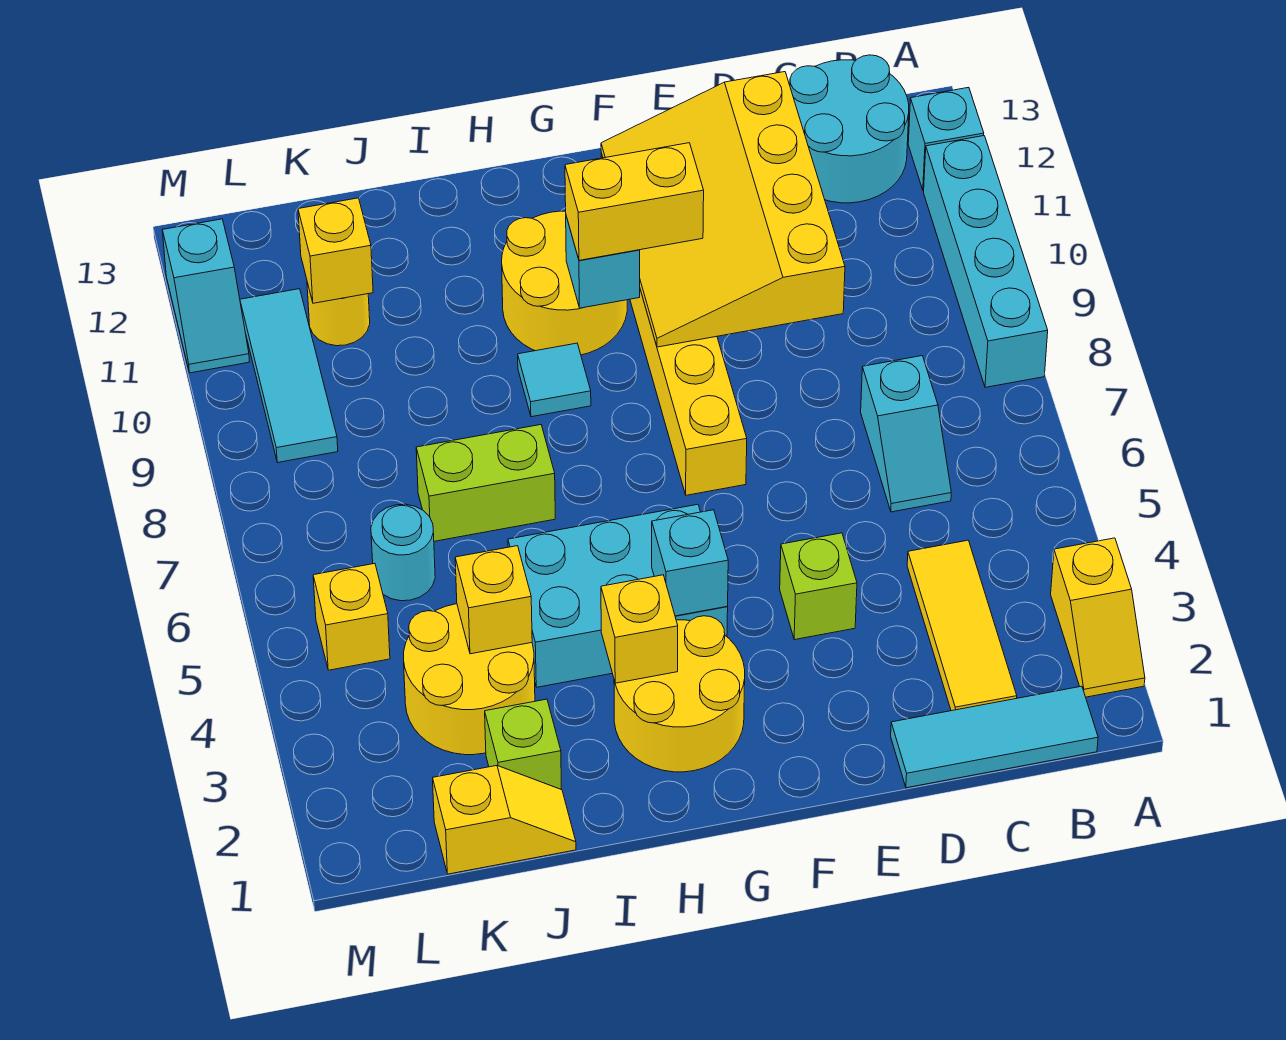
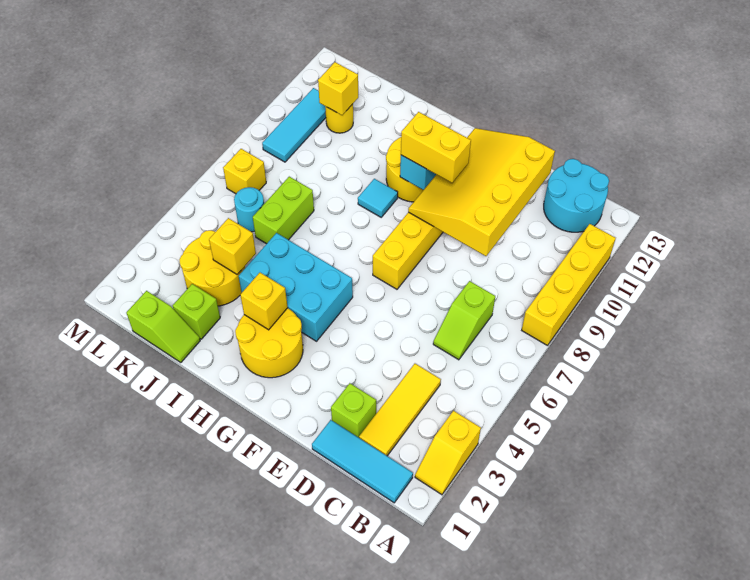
cyan 1x4 brick [924,136,1048,387] -> yellow 1x4 brick [522,224,616,346]
cyan 1x1 brick [908,87,984,191] -> none
cyan 1x2 slope [861,356,951,512] -> lime 1x2 slope [433,281,495,360]
lime 1x1 brick [780,533,857,640] -> lime 1x1 brick moved to [331,383,376,438]
cyan 1x1 brick [652,510,728,616] -> none
lime 1x2 brick [416,425,555,541] -> lime 1x2 brick turned to [253,177,314,244]
yellow 1x2 slope [433,766,576,874] -> lime 1x2 slope [126,291,200,363]
yellow 1x1 brick [313,564,390,670] -> yellow 1x1 brick moved to [223,149,266,194]
cyan 1x2 slope [163,219,249,373] -> none

